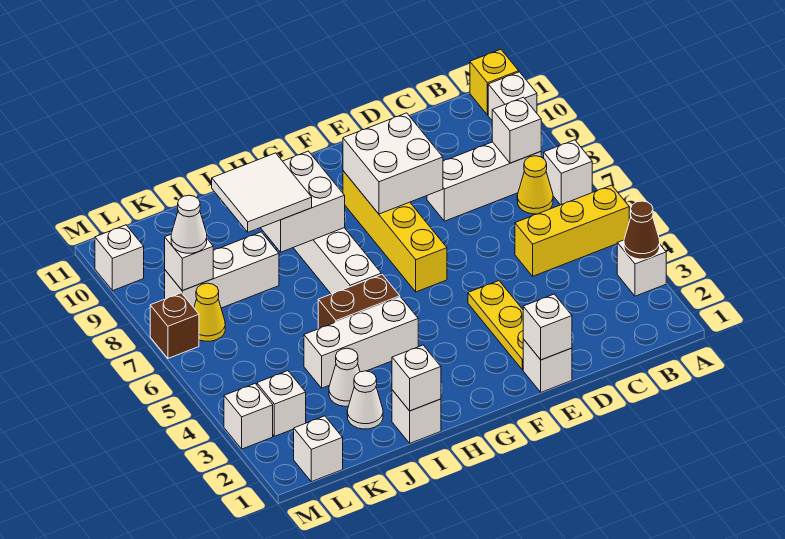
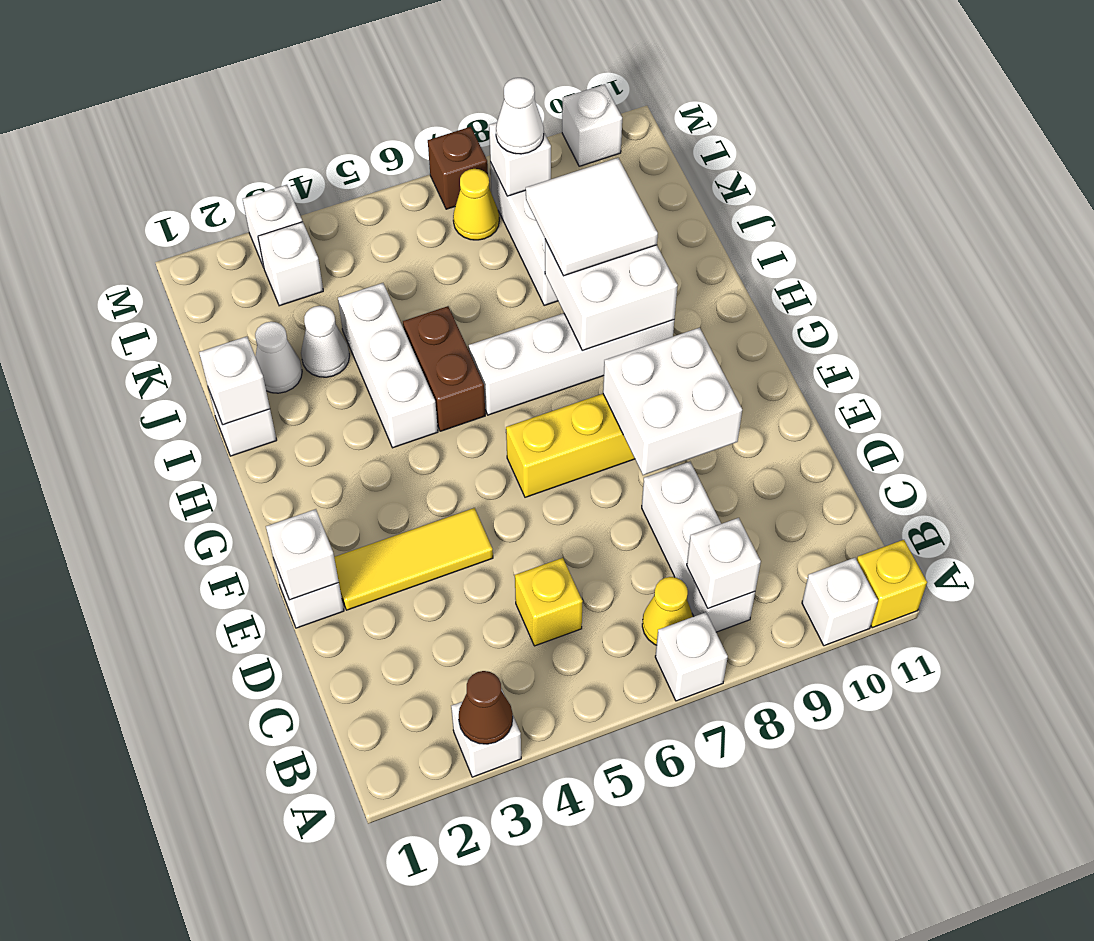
yellow 1x3 brick [515,185,629,276] -> yellow 1x1 brick [515,558,583,646]
yellow 1x3 plate [468,281,523,370] -> yellow 1x3 tile [334,508,493,610]
white 1x1 brick [294,416,343,482] -> none

